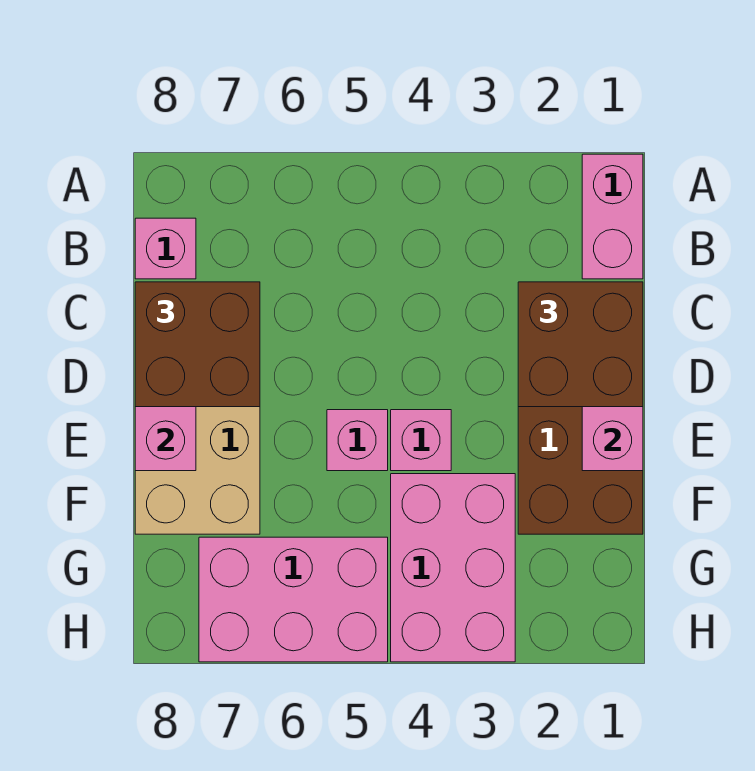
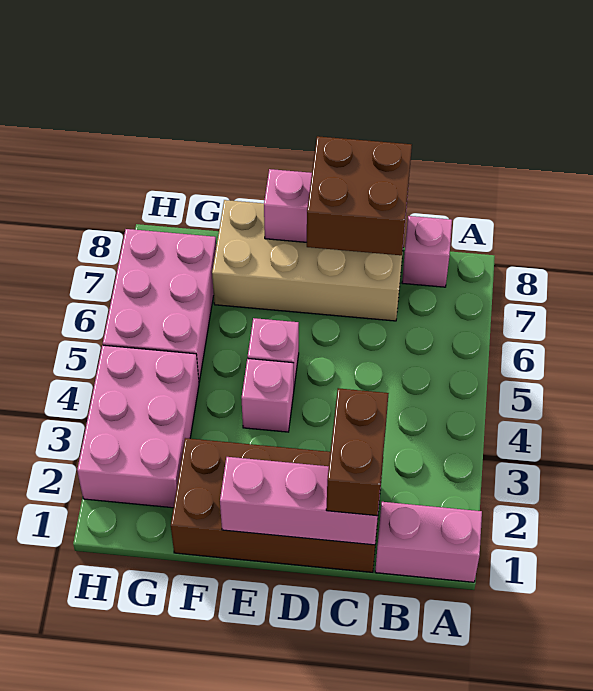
brown 2x2 brick [518,282,643,407] -> brown 1x2 brick [326,388,389,516]
pink 2x3 brick [391,474,515,662] -> pink 2x3 brick turned to [77,345,199,508]

